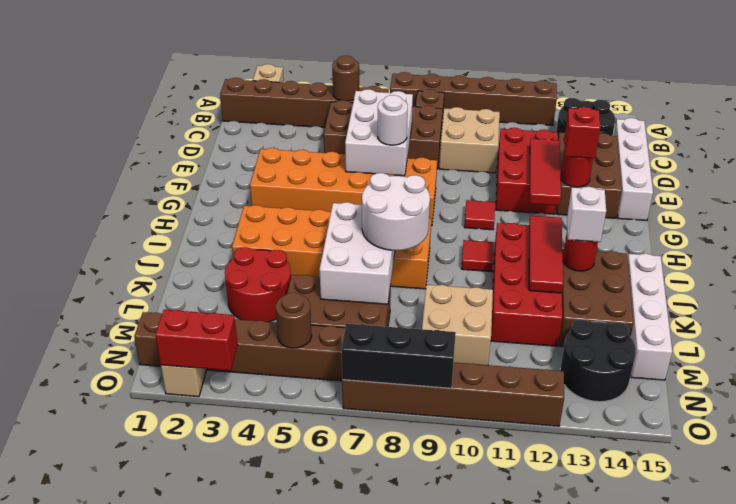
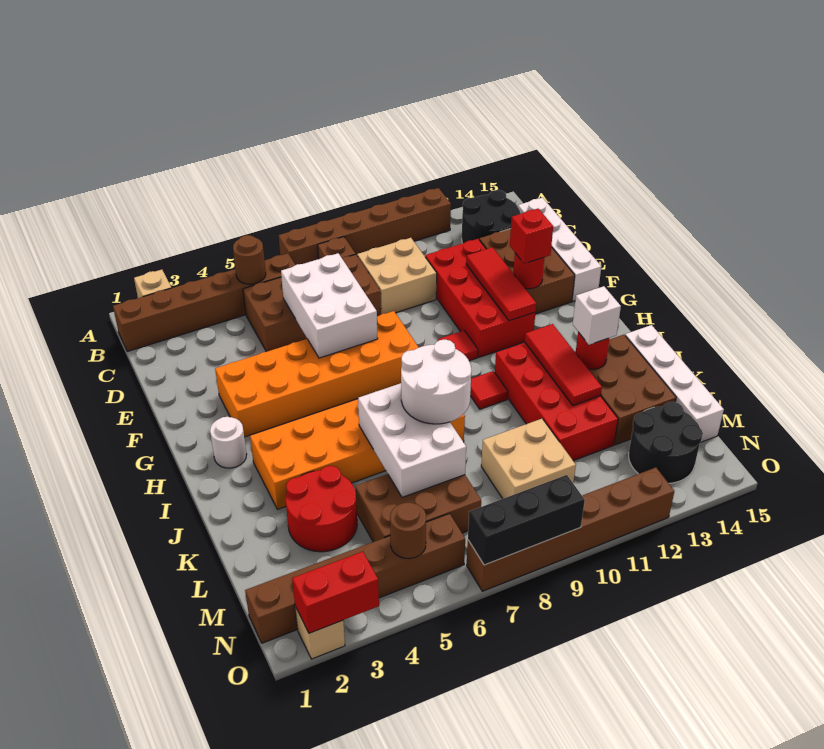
red 2x3 brick [496,128,558,214] -> red 2x4 brick [425,239,535,357]
white 1x1 round brick [378,95,408,145] -> white 1x1 round brick moved to [210,417,247,468]

